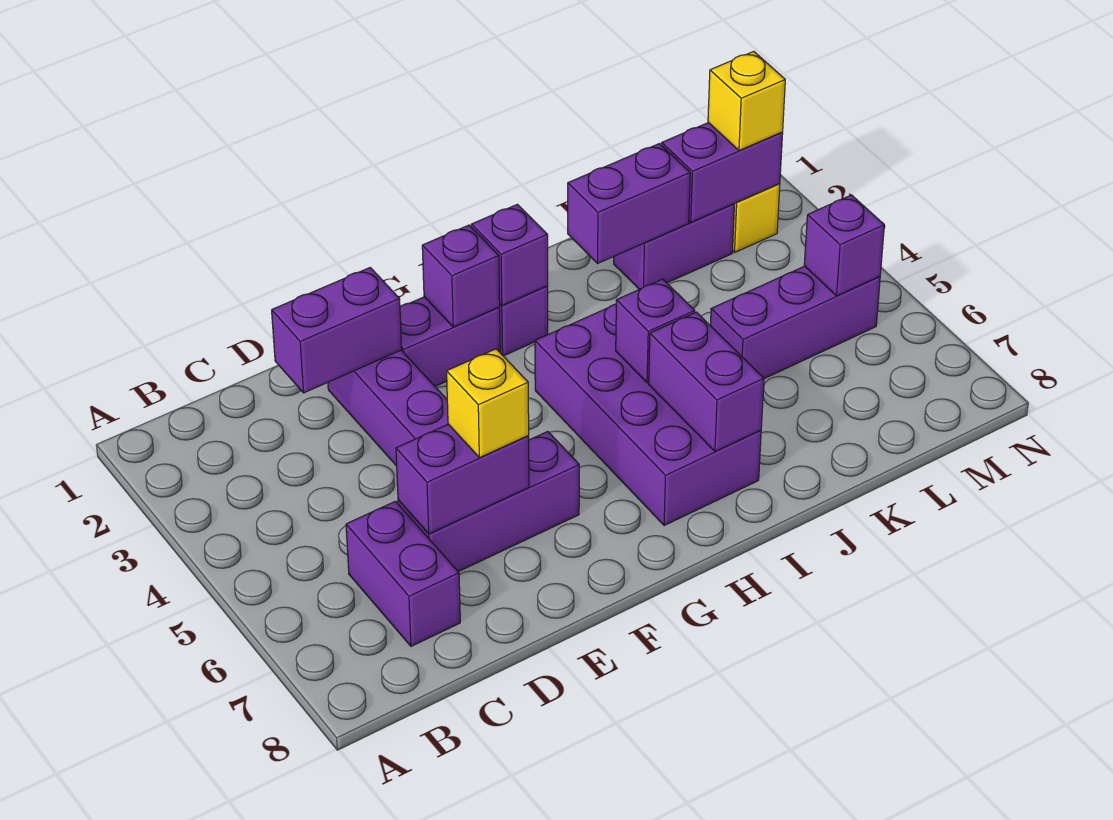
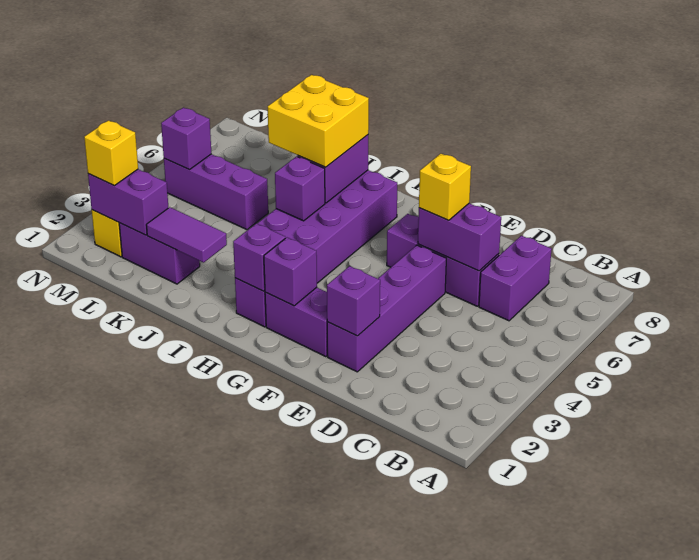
purple 1x2 brick [272,268,402,393] -> purple 1x1 brick [327,266,380,336]
none -> yellow 2x2 brick [268,75,369,167]
purple 1x2 brick [568,144,690,263] -> purple 1x2 tile [146,207,227,262]

